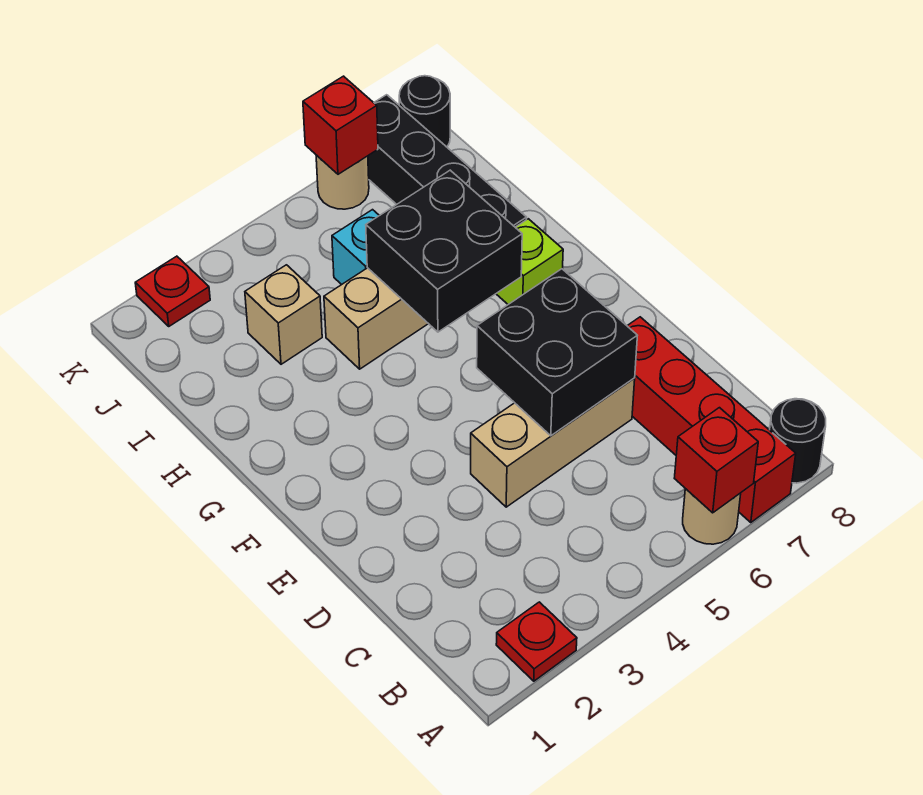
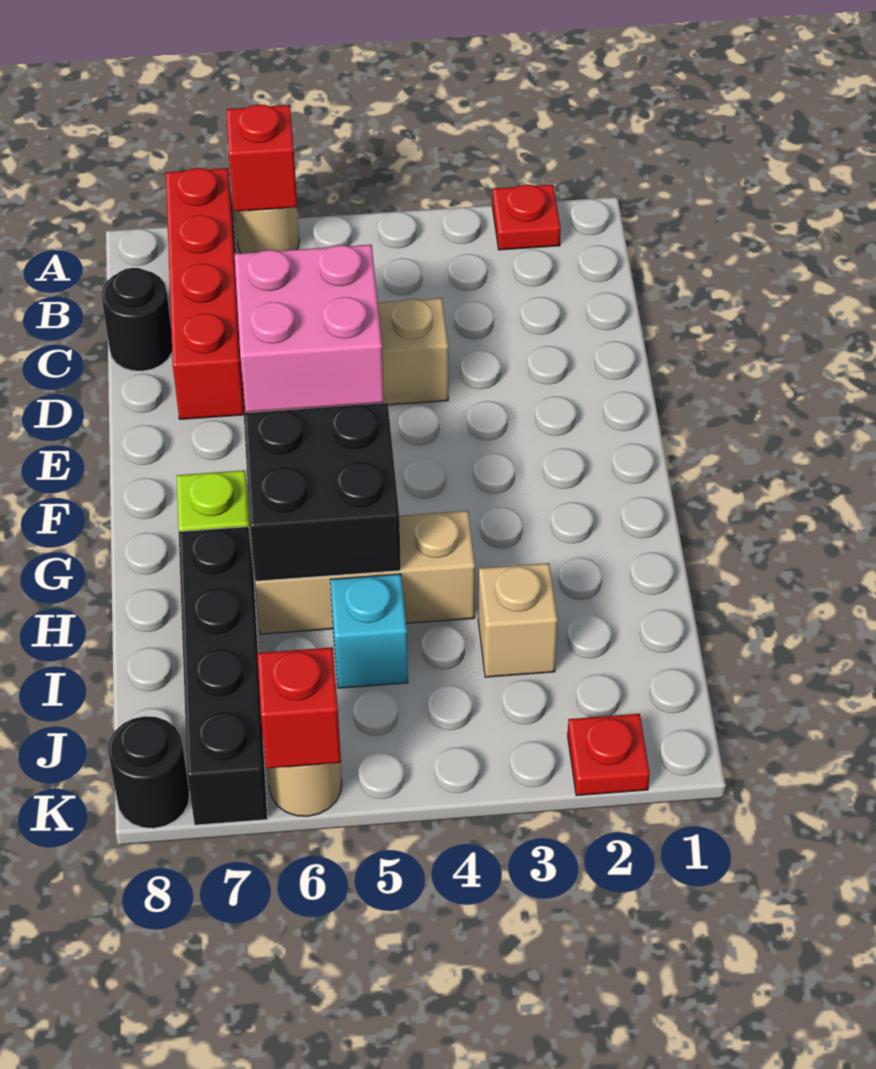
black 1x1 round brick [770,399,826,483] -> black 1x1 round brick moved to [101,268,172,371]
black 2x2 brick [477,269,637,436] -> pink 2x2 brick [235,245,384,412]

